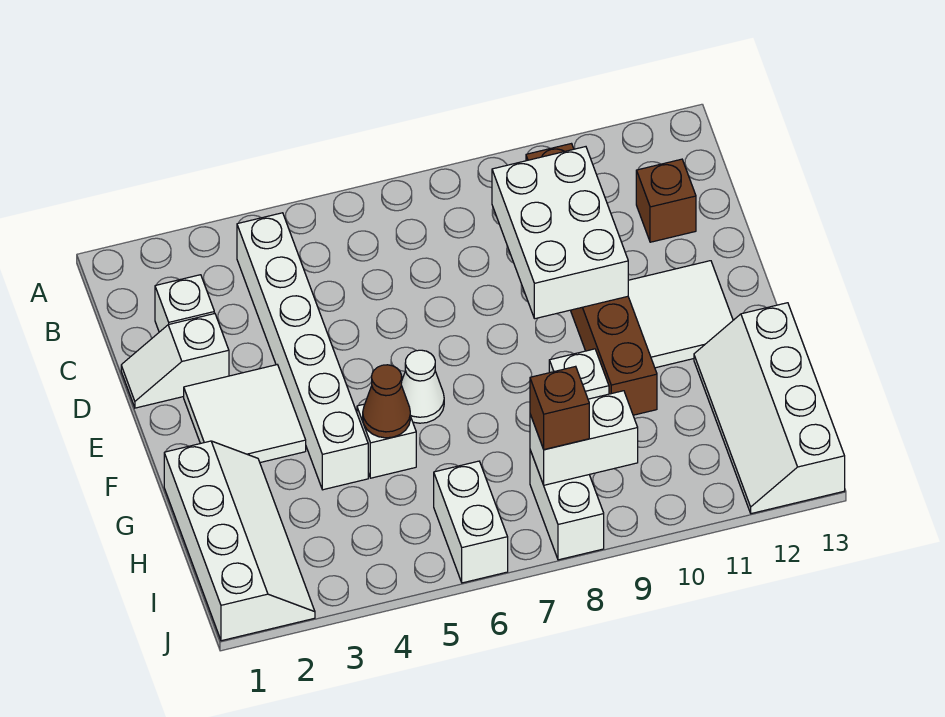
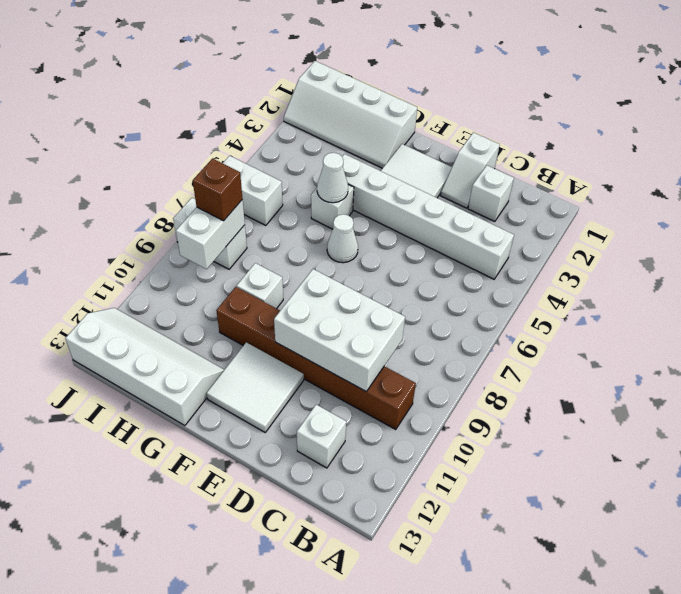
brown 1x1 brick [636,159,696,242] -> white 1x1 brick [297,405,346,468]
white 1x2 slope [121,313,229,408] -> white 1x2 slope turned to [441,132,500,208]
brown 1x1 cone [363,365,410,438] -> white 1x1 cone [317,153,348,203]

